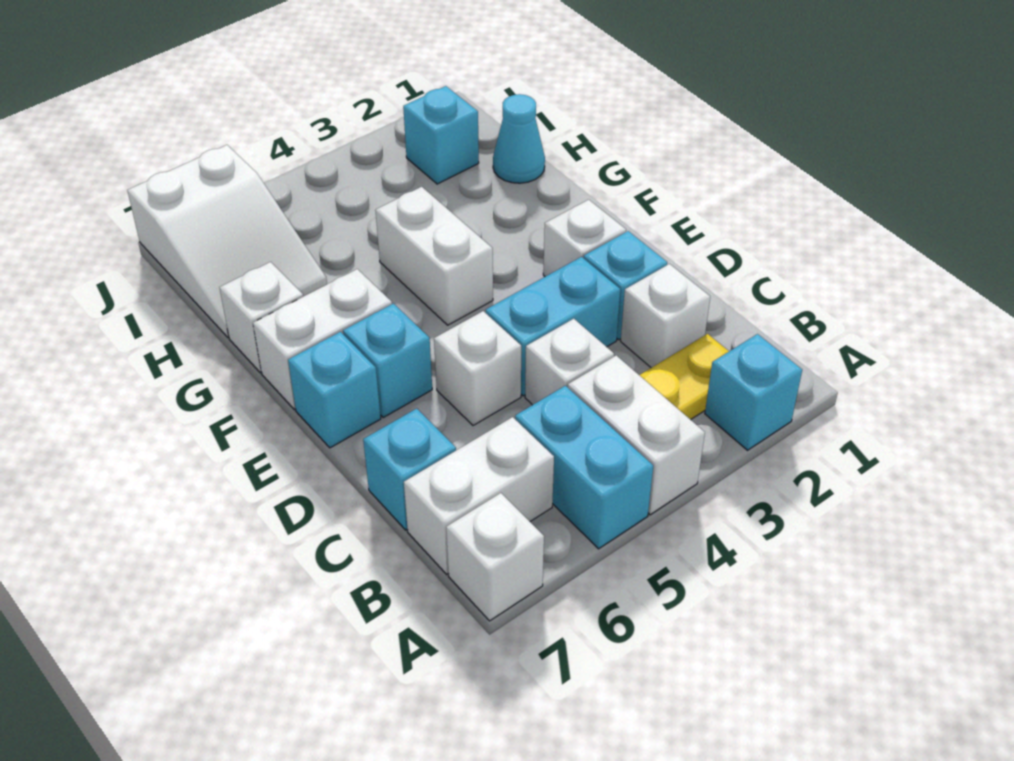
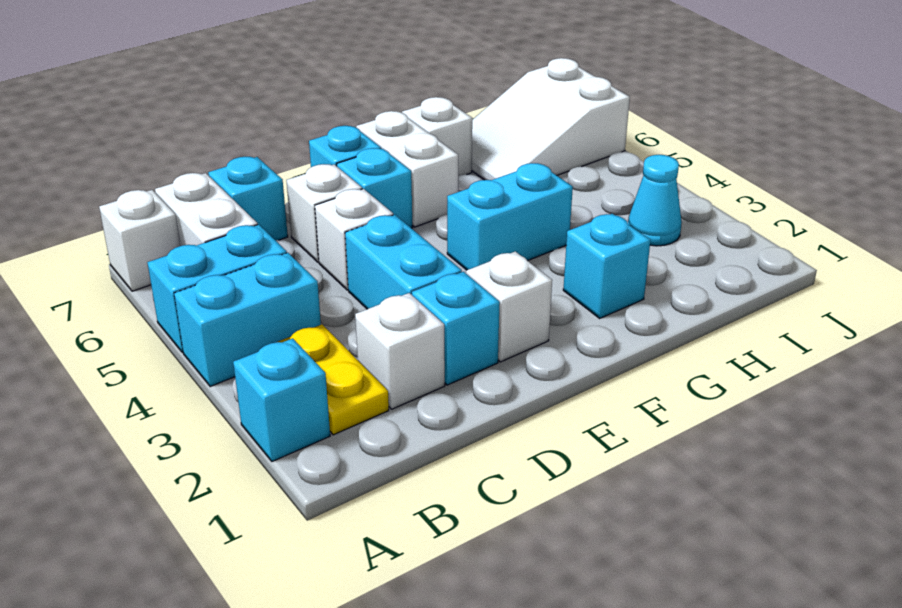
white 1x2 brick [568,355,705,515] -> cyan 1x2 brick [174,253,321,387]
white 1x1 brick [525,319,614,405] -> white 1x1 brick moved to [286,164,362,262]
white 1x2 brick [375,187,493,325] -> cyan 1x2 brick [447,163,573,270]
cyan 1x1 cone [493,94,545,183] -> cyan 1x1 cone moved to [628,155,682,246]
cyan 1x1 brick [403,86,479,184] -> cyan 1x1 brick moved to [563,214,650,318]

